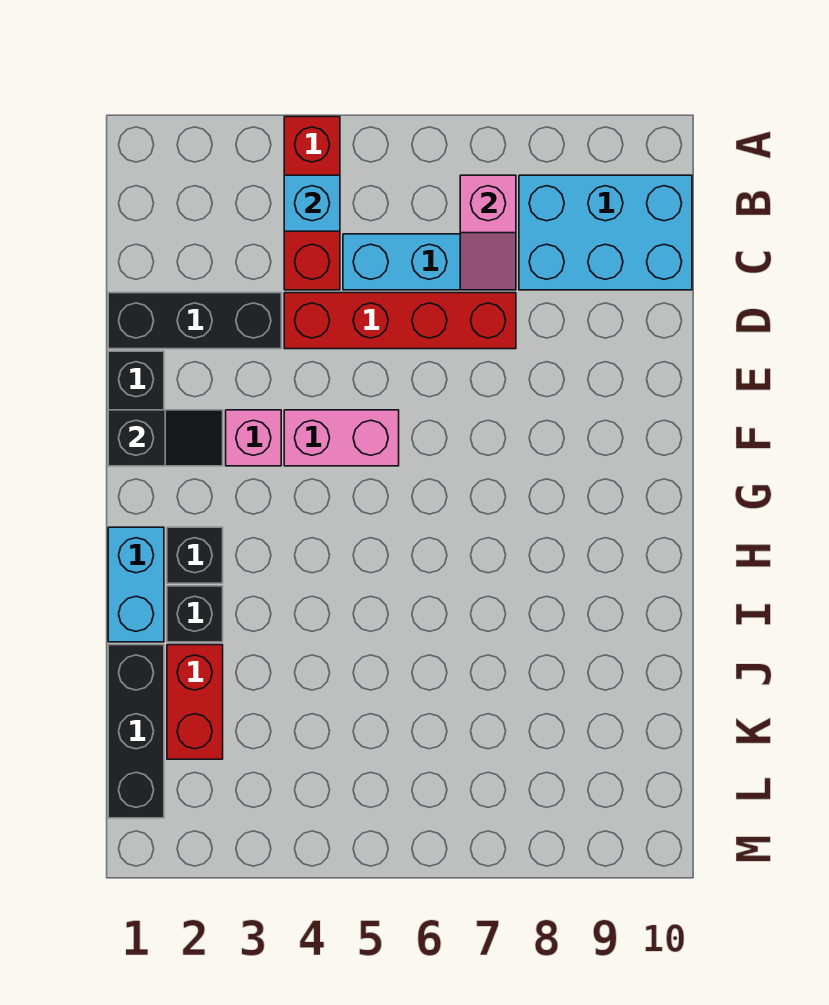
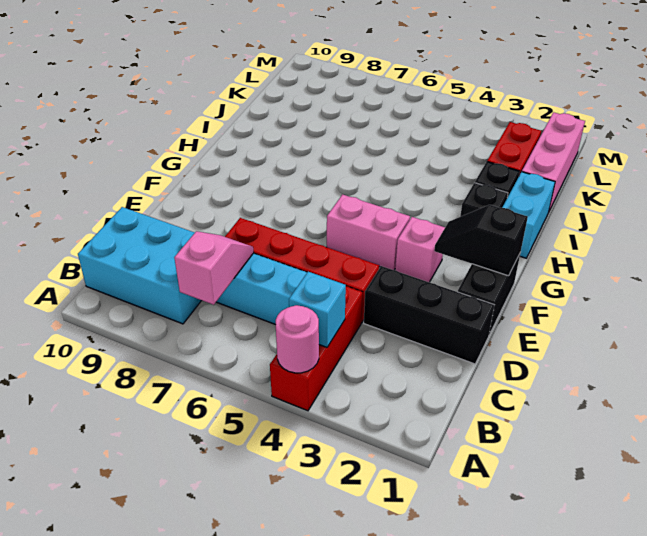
none -> pink 1x1 round brick [276,305,319,373]
black 1x3 brick [108,645,164,818] -> pink 1x3 brick [522,112,585,213]

